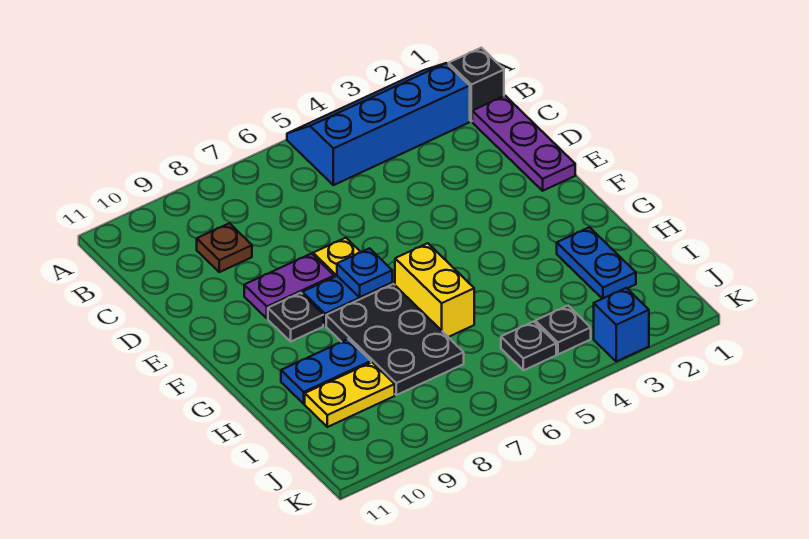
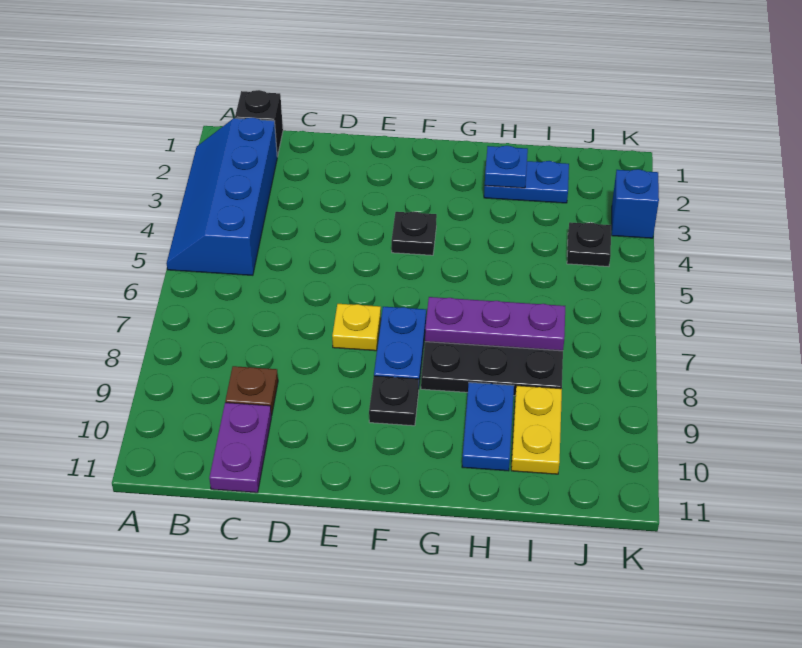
purple 1x3 plate [472,96,575,191] -> purple 1x3 plate moved to [425,297,565,351]
purple 1x2 plate [244,254,334,318] -> purple 1x2 plate moved to [209,403,272,493]
blue 1x1 plate [337,248,392,297] -> blue 1x1 plate moved to [485,146,528,188]
yellow 1x2 brick [395,243,474,337] -> none
black 1x1 plate [501,321,556,370] -> black 1x1 plate moved to [392,212,437,255]

